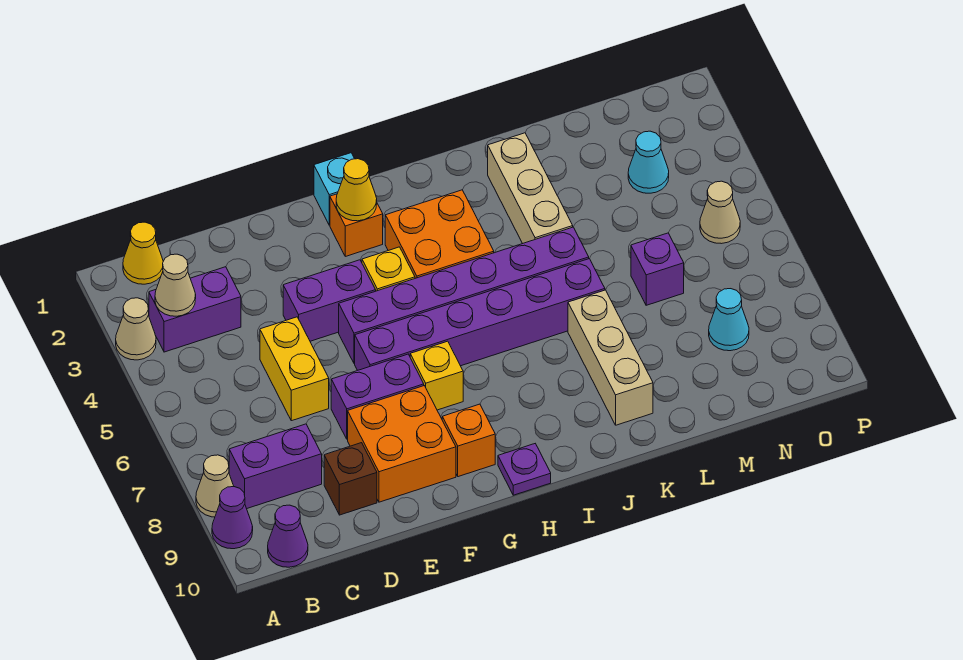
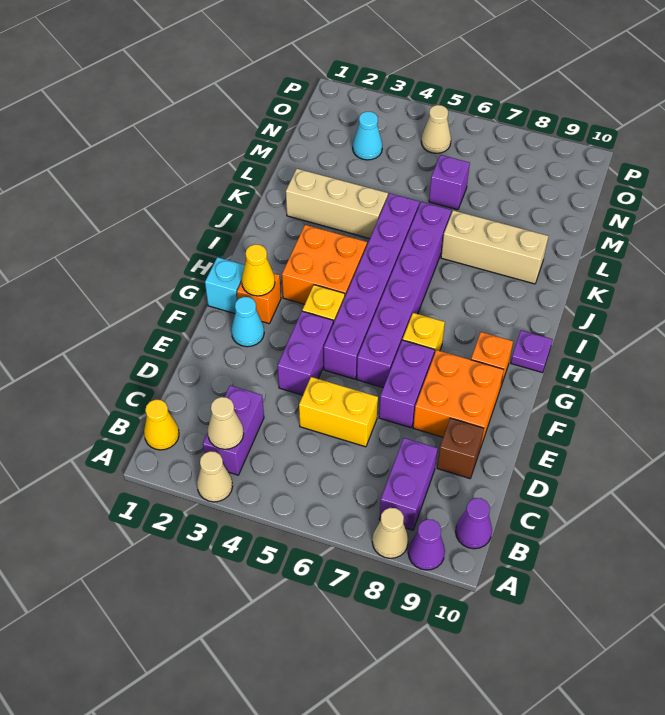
cyan 1x1 cone [709,289,749,351] -> cyan 1x1 cone moved to [231,297,264,347]

